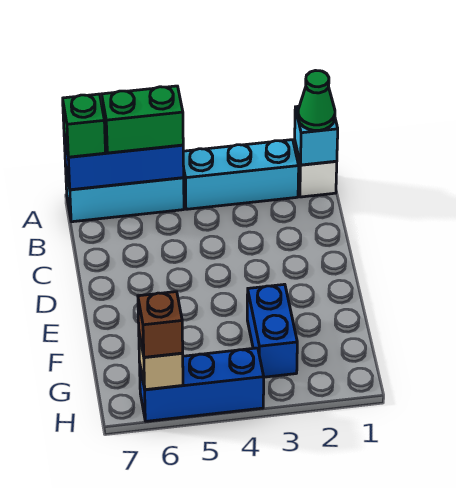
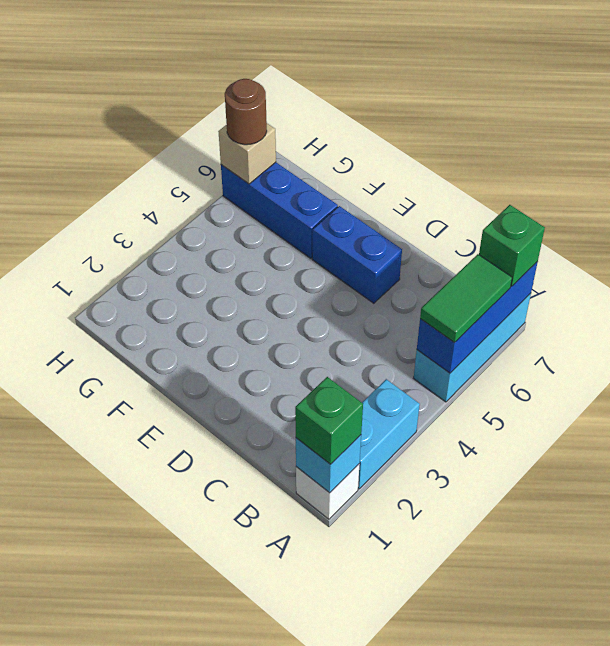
green 1x1 cone [298,71,335,131] -> green 1x1 brick [295,377,363,464]
cyan 1x3 brick [183,140,299,209] -> cyan 1x2 brick [358,379,420,489]
green 1x2 brick [102,86,183,153] -> green 1x2 tile [420,254,512,343]
blue 1x2 brick [247,284,297,377] -> blue 1x2 brick moved to [312,206,402,303]
blue 1x3 brick [140,348,264,421] -> blue 1x3 brick turned to [221,162,338,258]
brown 1x1 brick [138,292,183,357] -> brown 1x1 round brick [225,79,267,145]

